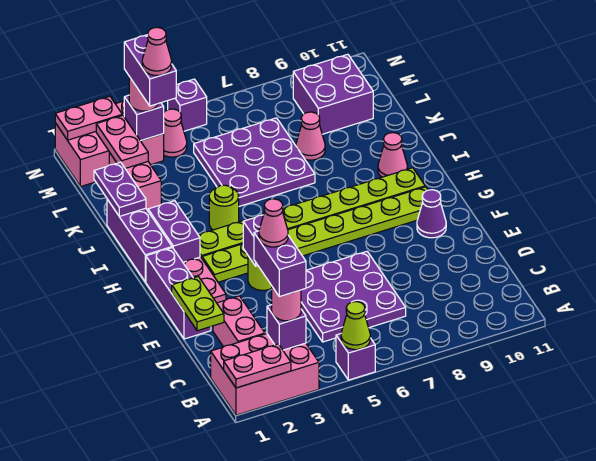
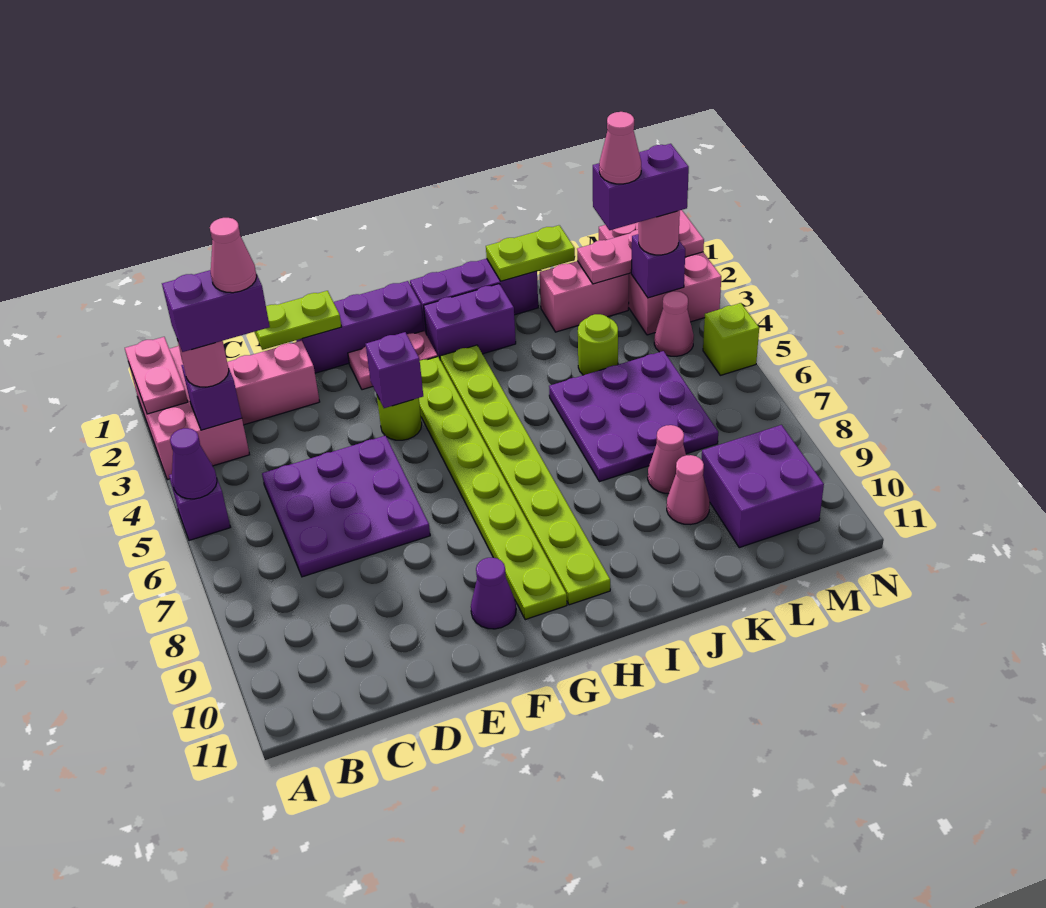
lime 1x1 cone [341,302,370,350] -> purple 1x1 cone [170,428,217,499]
lime 1x1 round brick [209,185,239,230] -> lime 1x1 round brick moved to [578,314,618,375]
pink 1x1 cone [378,133,407,177] -> pink 1x1 cone moved to [667,455,710,524]
purple 1x2 plate [94,162,146,216] -> lime 1x2 plate [486,225,575,281]
purple 1x1 brick [168,79,207,131] -> lime 1x1 brick [703,303,759,375]

